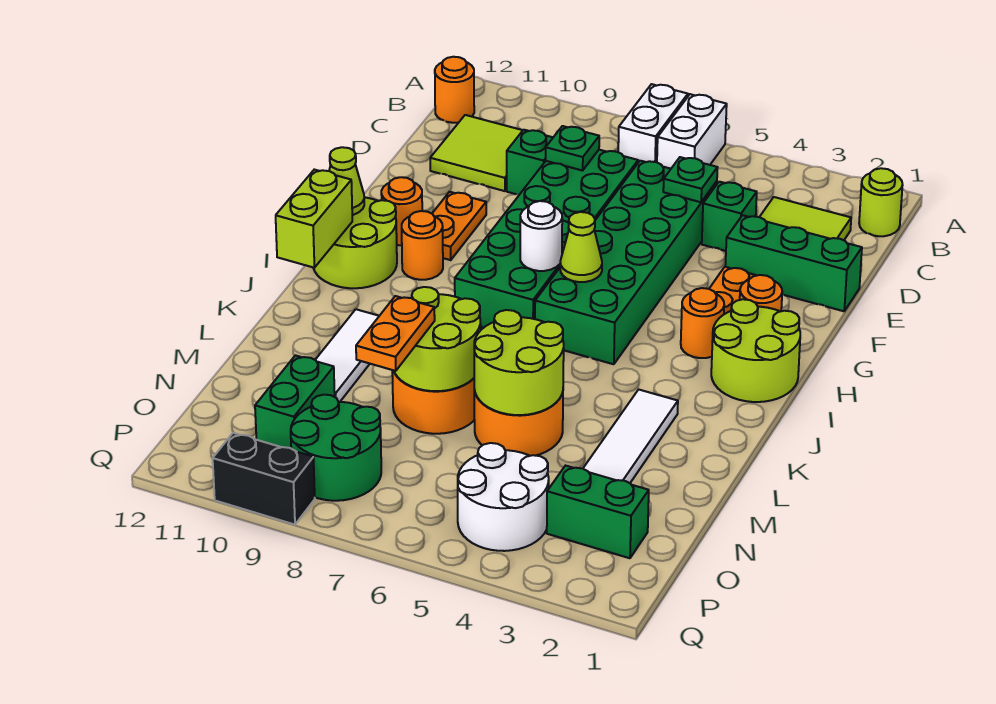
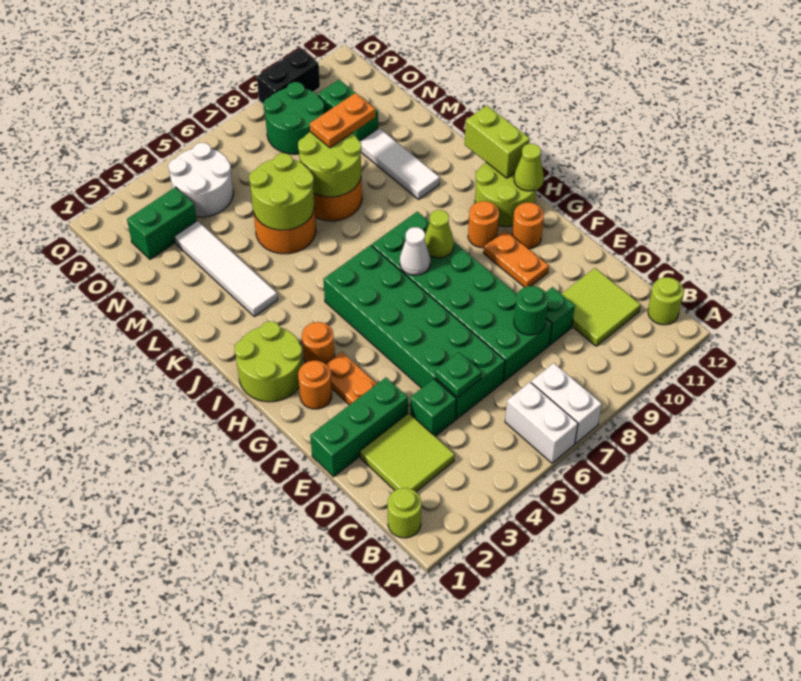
orange 1x1 round brick [435,57,474,123] -> lime 1x1 round brick [648,277,684,325]
green 1x1 plate [546,126,599,171] -> green 1x1 round brick [514,286,548,335]
lime 1x1 cone [560,212,602,282] -> lime 1x1 cone moved to [425,210,454,258]
white 1x1 round brick [520,201,562,271] -> white 1x1 cone [400,227,430,275]
orange 1x2 plate [356,296,435,371] -> orange 1x2 plate turned to [310,93,376,148]

